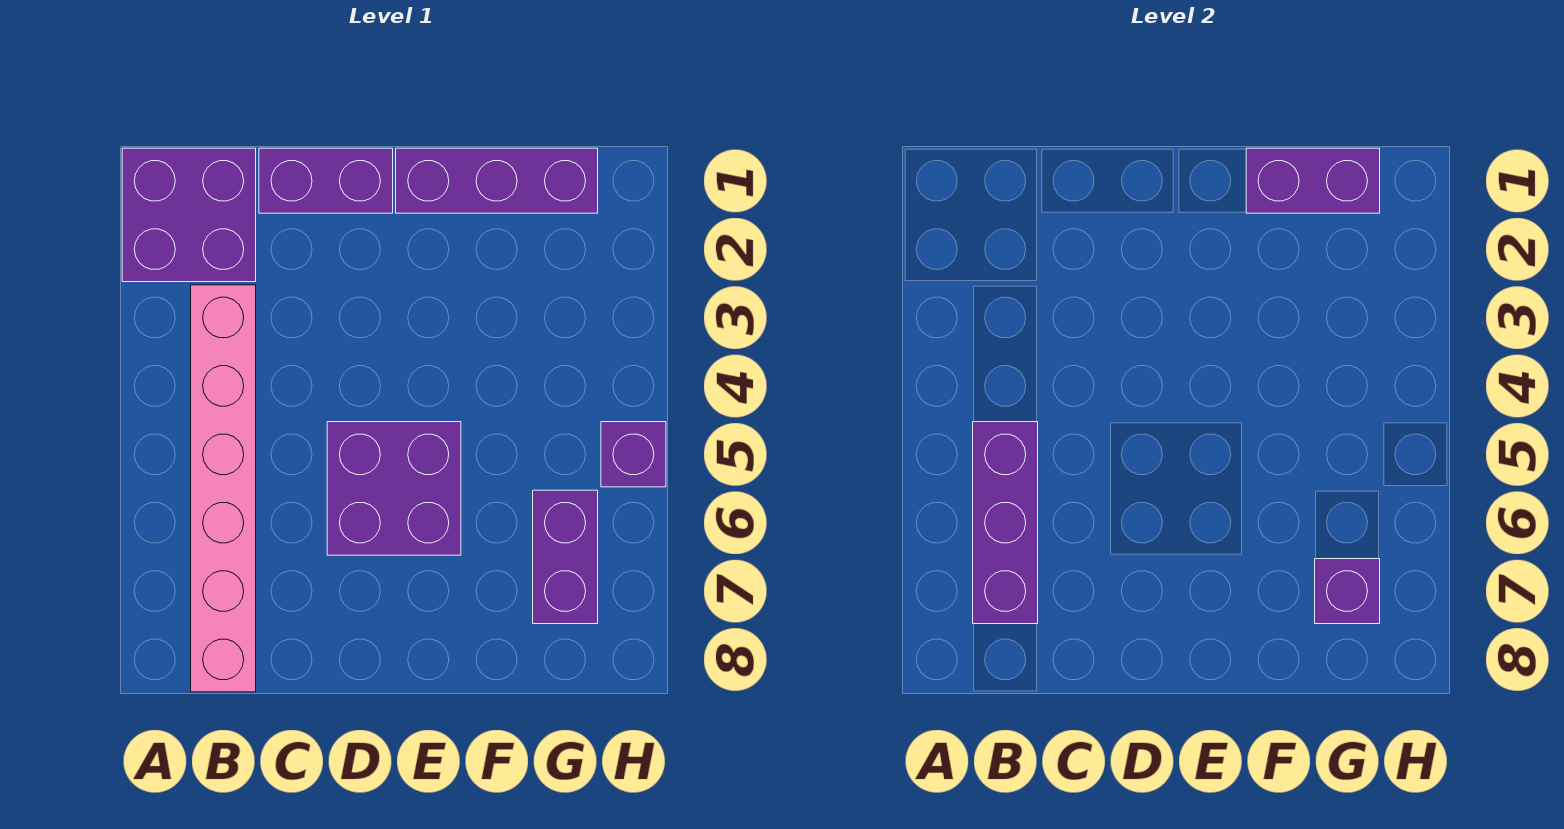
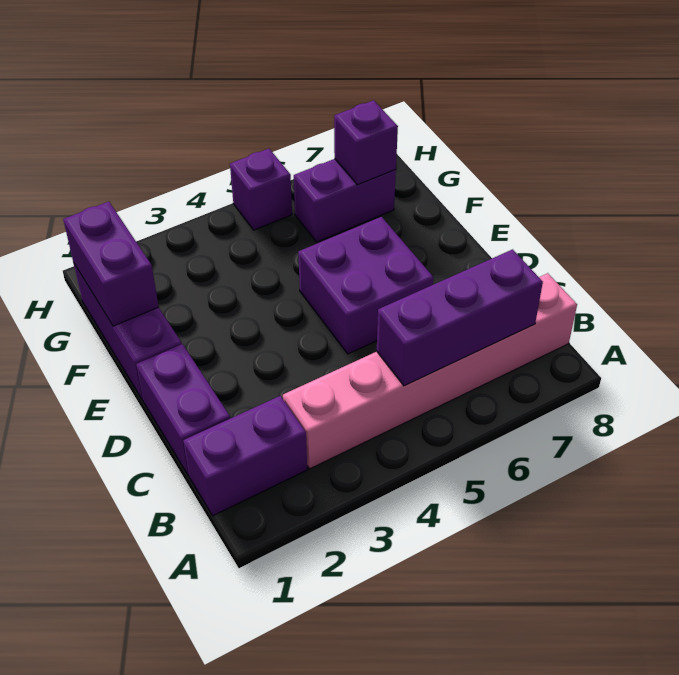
purple 2x2 brick [122,148,256,282] -> purple 1x2 brick [183,396,307,516]

